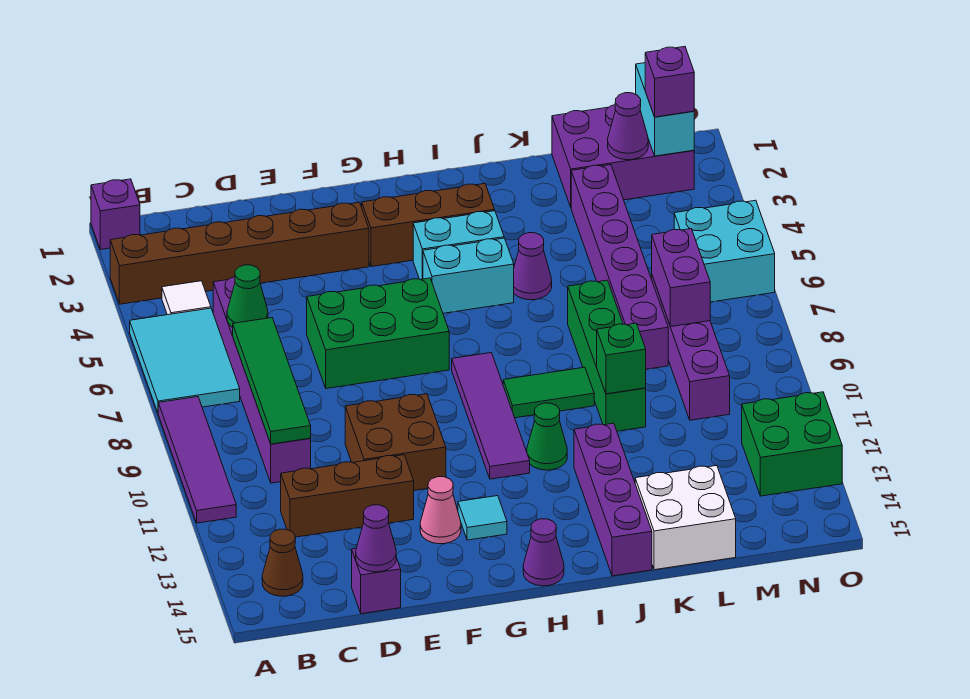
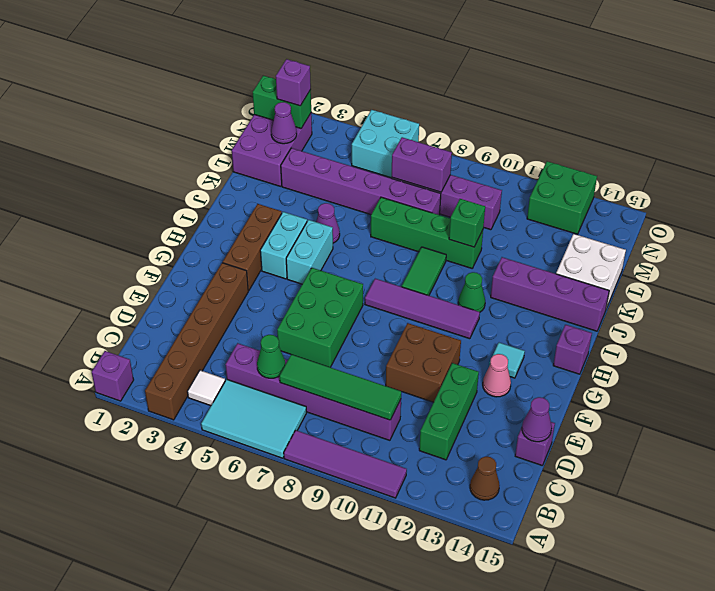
brown 1x3 brick [281,455,414,537] -> green 1x3 brick [419,363,479,460]
purple 1x1 cone [523,519,564,586] -> purple 1x1 brick [553,325,592,374]
cyan 1x2 brick [636,63,694,156] -> green 1x2 brick [253,76,311,128]

